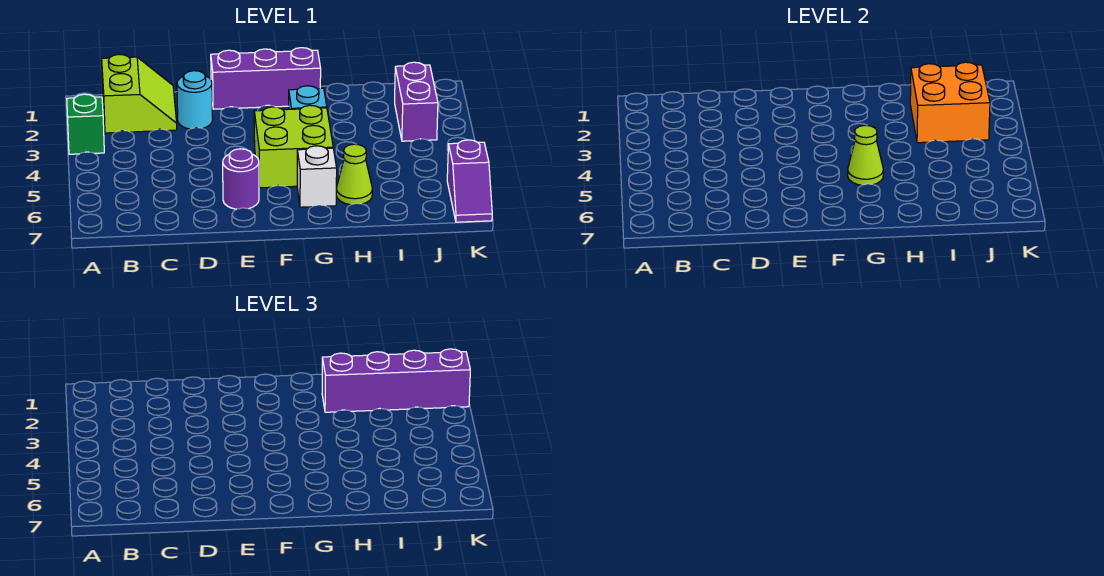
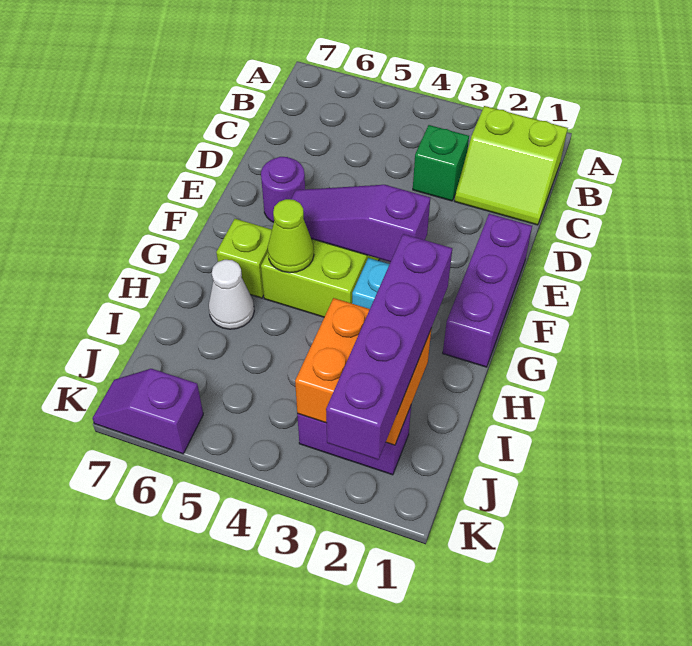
green 1x1 brick [67,94,104,154] -> green 1x1 brick moved to [413,125,469,201]
cyan 1x1 round brick [177,71,213,129] -> none
none -> purple 1x3 slope [291,185,430,262]
white 1x1 brick [297,146,337,207] -> lime 1x1 brick [216,219,272,298]
lime 1x1 cone [336,144,372,205] -> white 1x1 cone [209,260,254,329]

